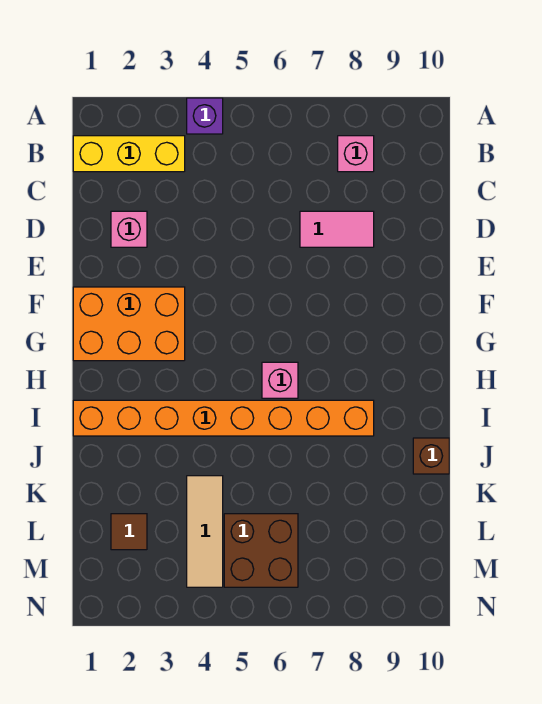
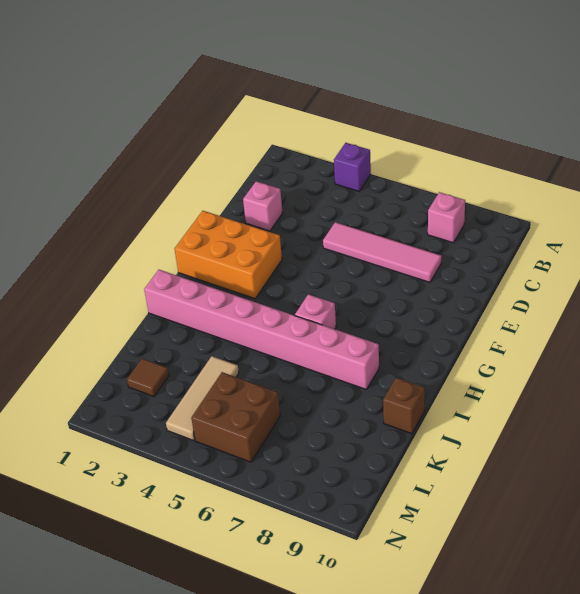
yellow 1x3 brick [73,136,185,172] -> none
pink 1x2 tile [300,211,374,247] -> pink 1x4 tile [323,222,442,282]
orange 1x8 brick [73,400,374,436] -> pink 1x8 brick [144,270,379,390]

